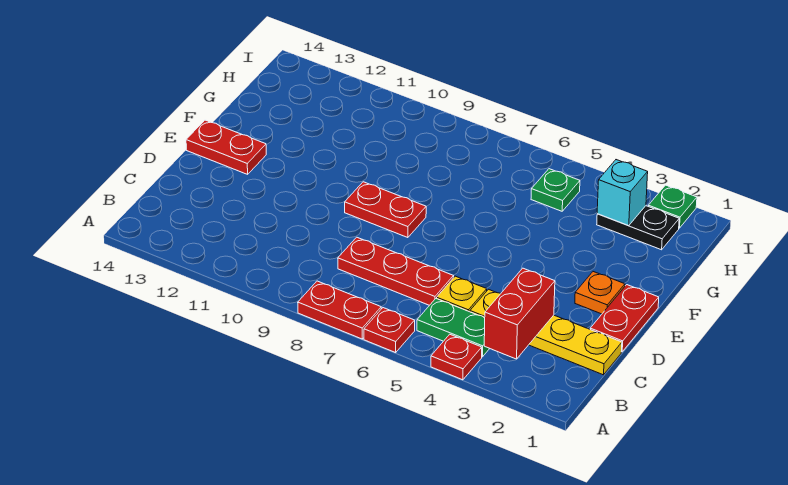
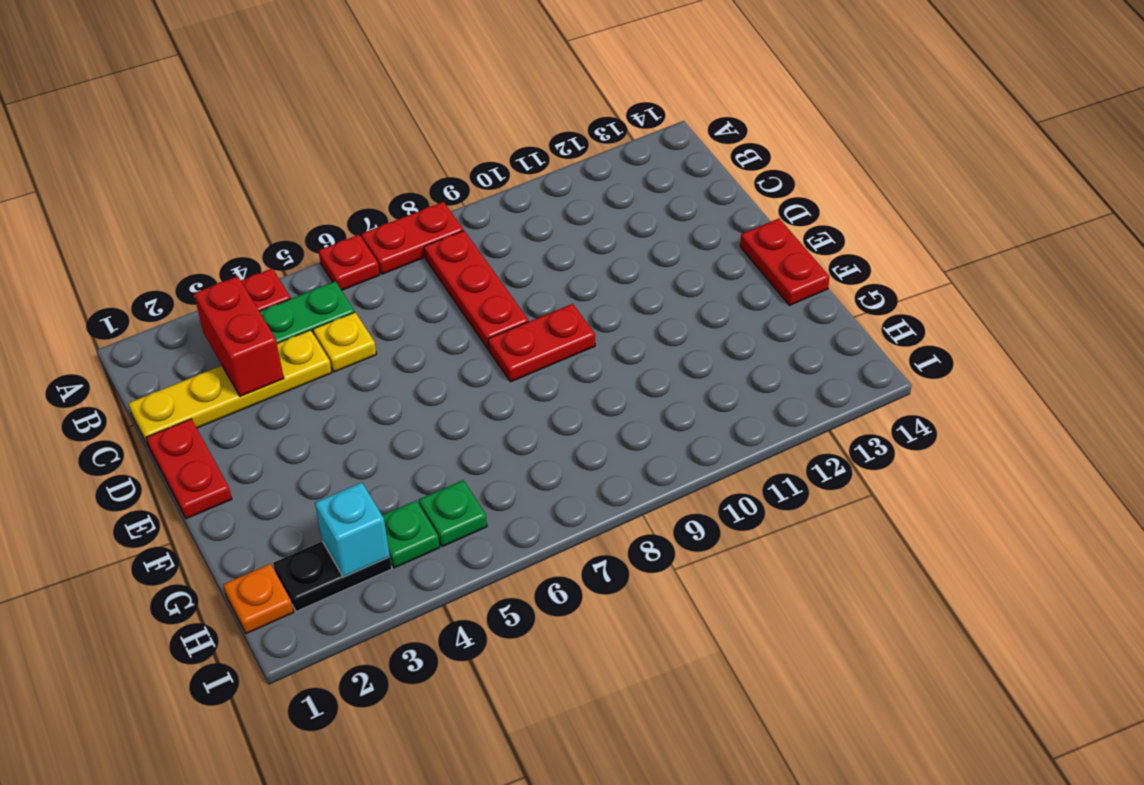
red 1x3 plate [338,237,454,305] -> red 1x3 plate turned to [424,231,529,349]
orange 1x1 plate [575,272,625,314] -> orange 1x1 plate moved to [223,564,294,634]
red 1x2 plate [186,120,266,174] -> red 1x2 plate turned to [740,219,829,305]
green 1x1 plate [648,185,697,228] -> green 1x1 plate moved to [382,501,440,568]

